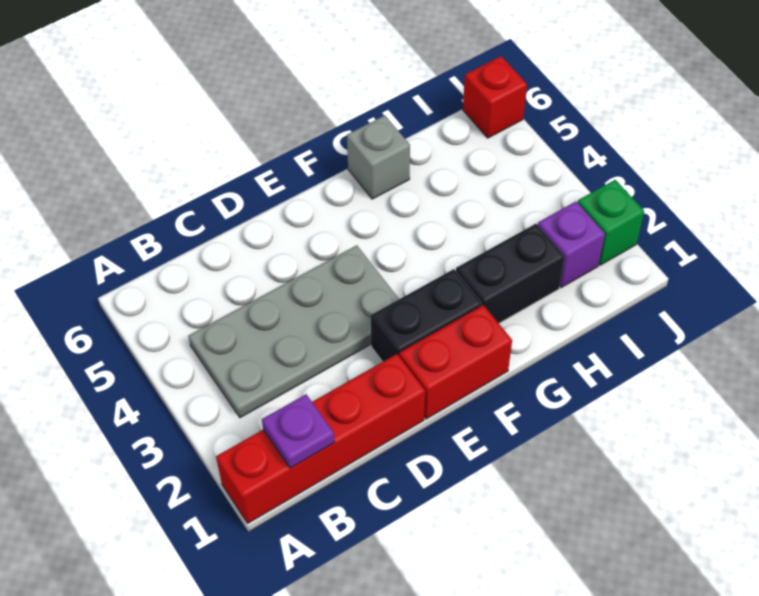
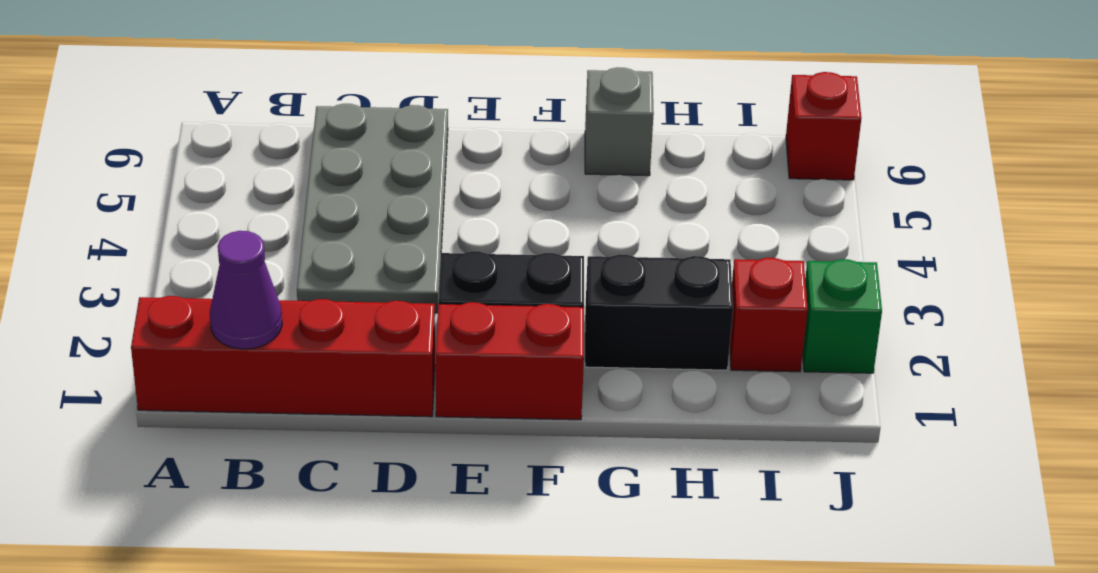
purple 1x1 plate [262,394,335,468] -> purple 1x1 cone [210,231,282,349]
grey 2x4 plate [188,245,399,418] -> grey 2x4 plate turned to [297,104,448,313]
purple 1x1 brick [538,202,605,288] -> red 1x1 brick [730,258,808,372]

